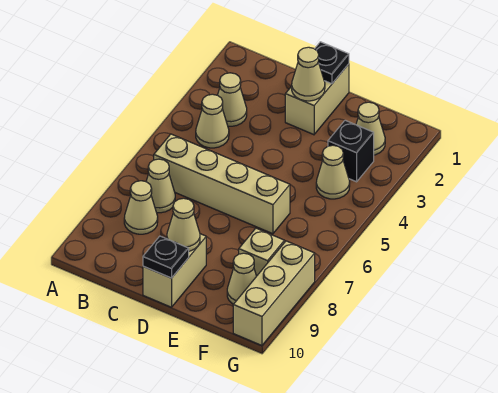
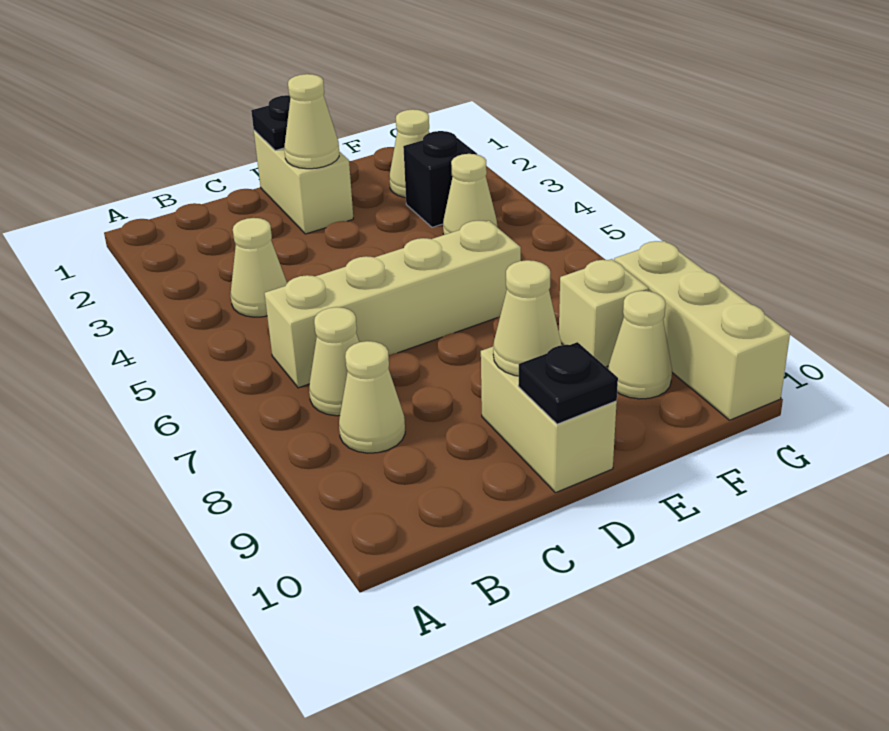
tan 1x1 cone [218,73,247,126] -> none

